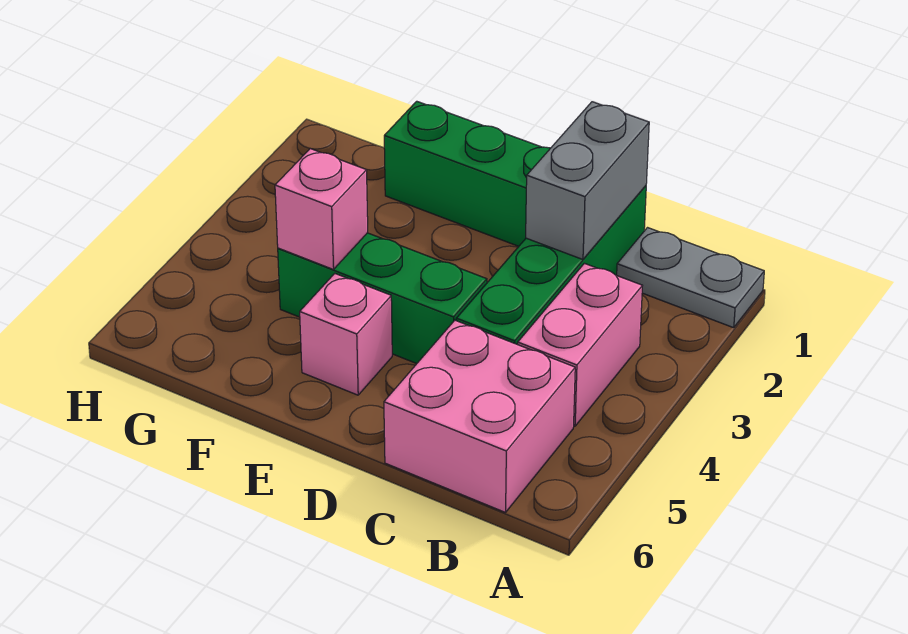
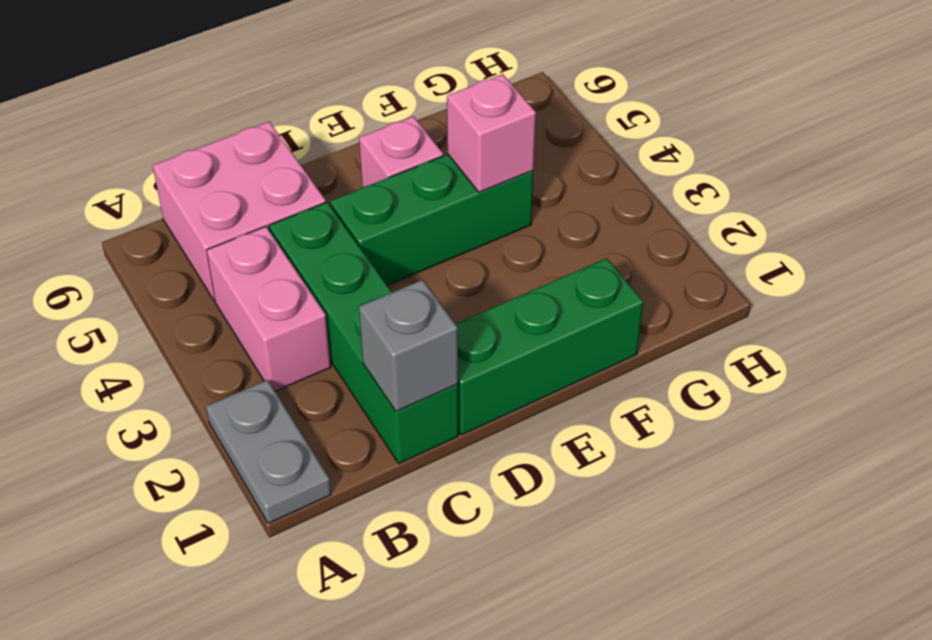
grey 1x2 plate [617,228,764,328] -> grey 1x2 plate turned to [206,380,331,524]
grey 1x2 brick [526,102,649,259] -> grey 1x1 brick [359,280,458,411]

